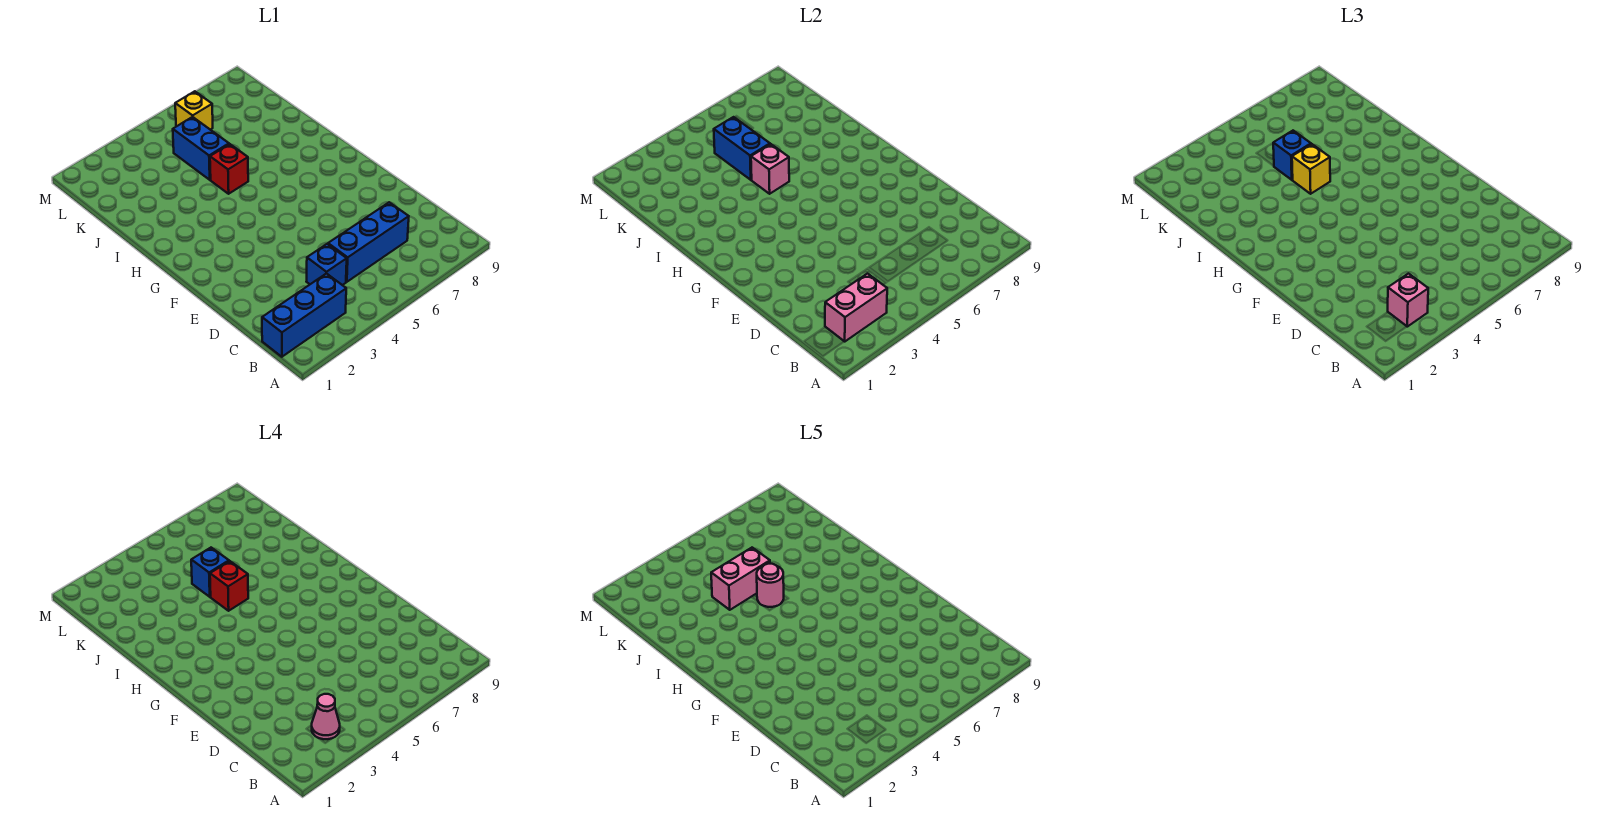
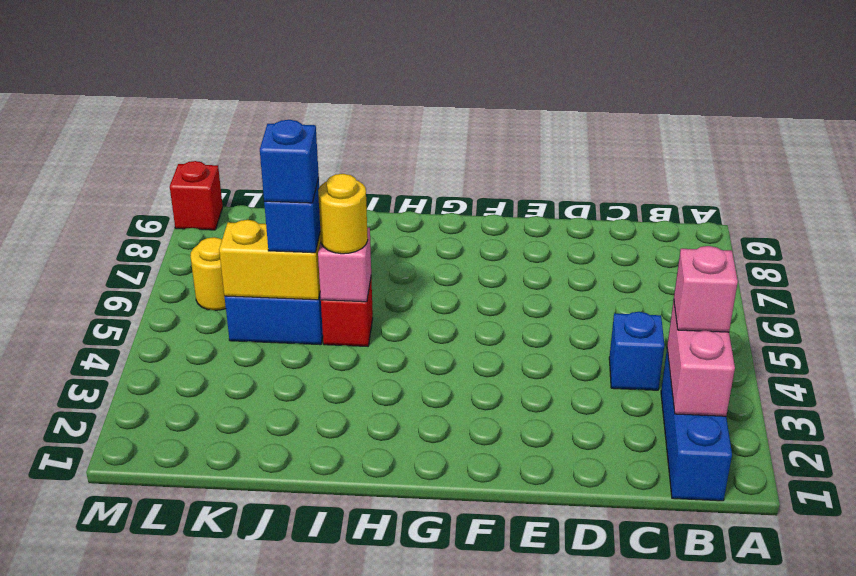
pink 1x1 cone [312,694,340,739] -> none
blue 1x3 brick [328,202,409,282] -> none
yellow 1x1 brick [1292,144,1330,194] -> yellow 1x1 round brick [318,174,368,254]
red 1x1 brick [210,561,248,611] -> red 1x1 brick moved to [170,161,223,230]
pink 1x1 round brick [757,564,784,607] -> none
pink 1x2 brick [711,548,770,610] -> none
blue 1x2 brick [714,117,770,180] -> yellow 1x2 brick [219,220,321,300]
yellow 1x1 brick [175,91,213,130] -> yellow 1x1 round brick [190,237,226,310]

